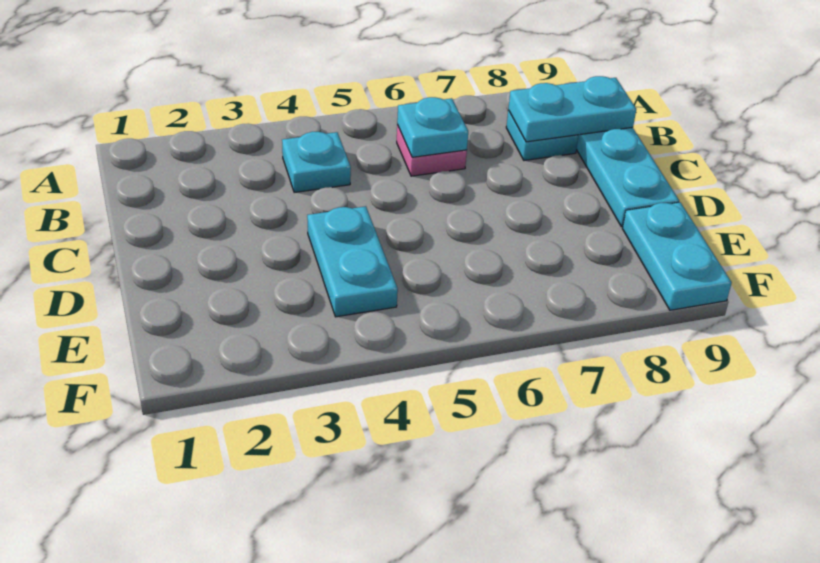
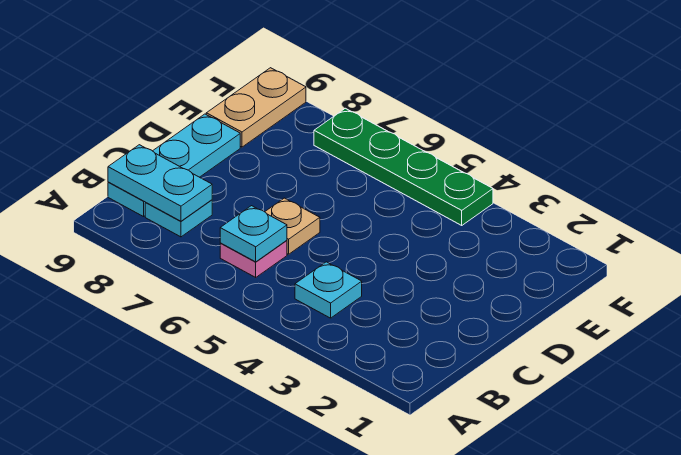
none -> tan 1x1 plate [265,198,320,254]
cyan 1x2 plate [307,206,398,317] -> none
cyan 1x2 plate [622,202,732,310] -> tan 1x2 plate [206,68,306,147]
none -> green 1x4 plate [314,108,493,225]

